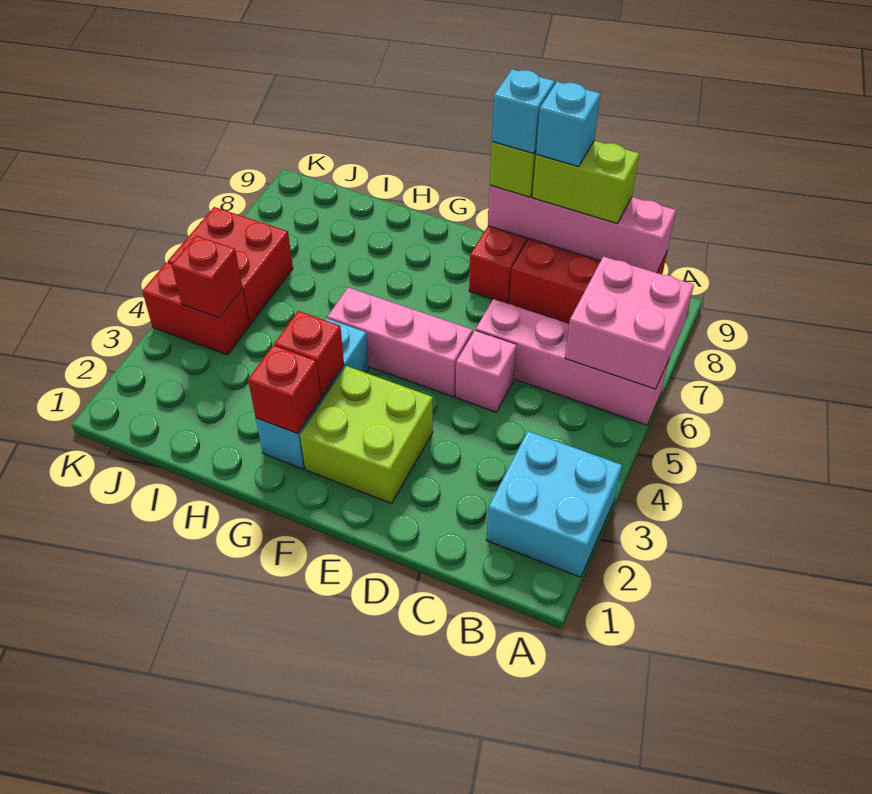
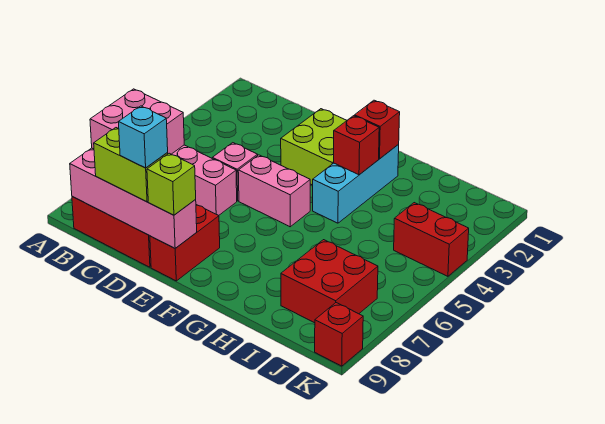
cyan 2x2 brick [486,431,622,577] -> none
pink 1x3 brick [327,288,473,397] -> pink 1x2 brick [238,155,310,227]
cyan 1x1 brick [492,69,555,154] -> none
red 1x1 brick [172,236,243,318] -> red 1x1 brick moved to [315,303,363,366]
red 2x2 brick [168,207,293,324] -> red 2x2 brick moved to [281,240,378,323]

